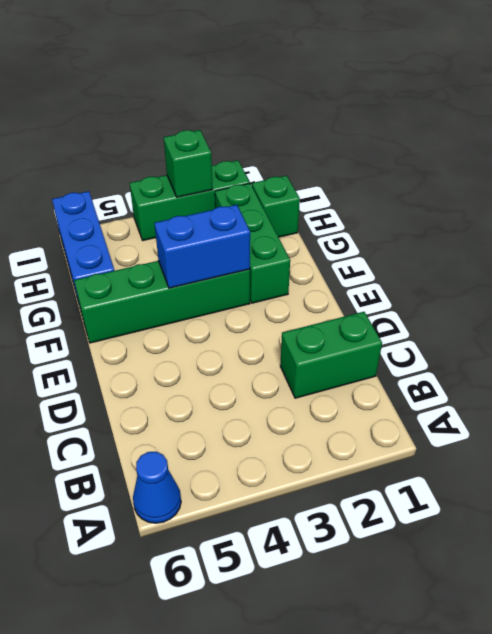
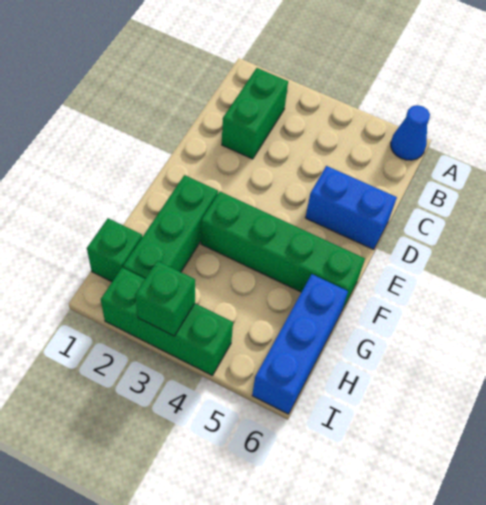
green 1x2 brick [280,312,382,398] -> green 1x2 brick turned to [222,68,288,159]
blue 1x2 brick [154,205,250,288] -> blue 1x2 brick moved to [305,166,397,250]

